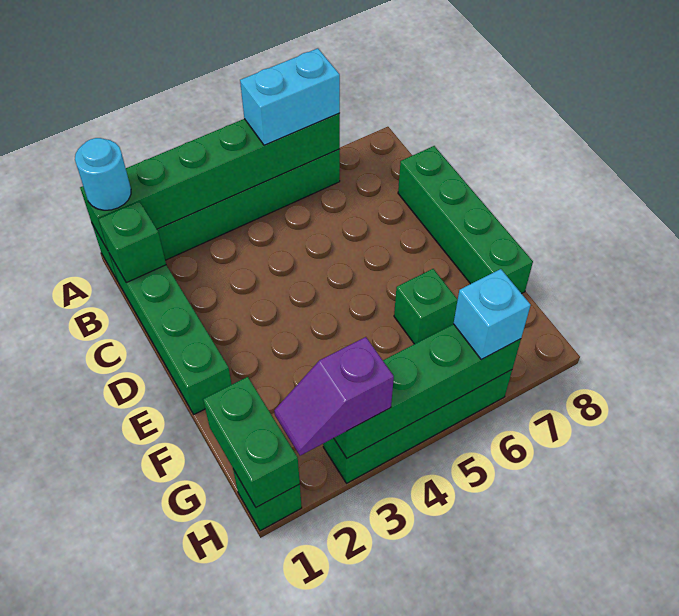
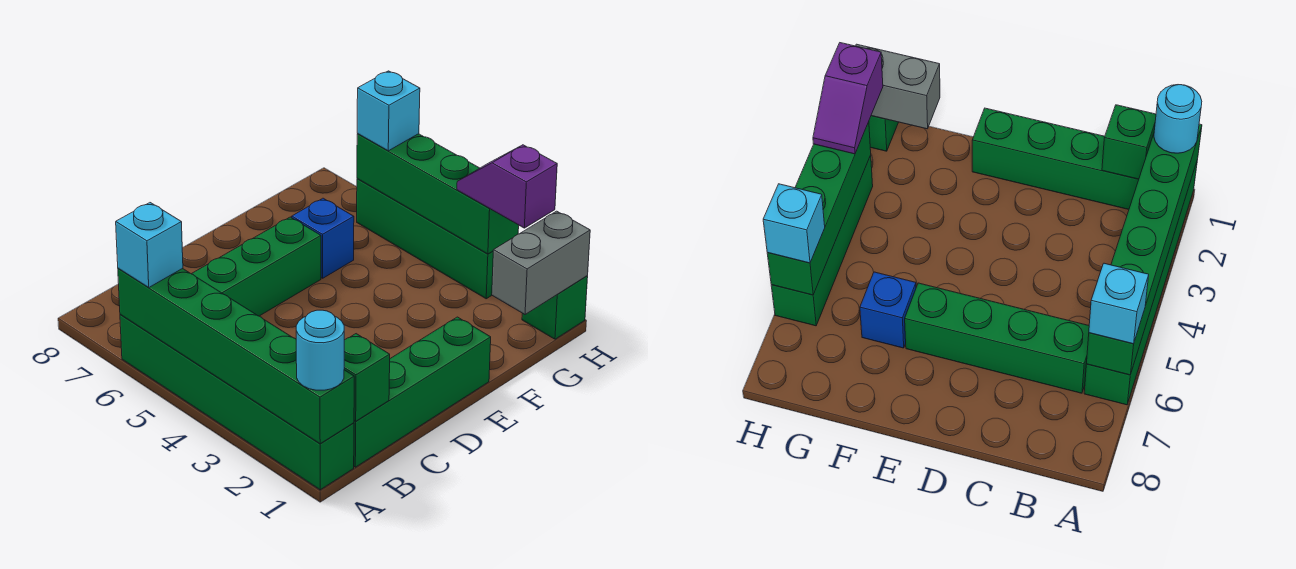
cyan 1x2 brick [240,48,340,145] -> cyan 1x1 brick [116,203,183,288]
green 1x4 brick [398,146,533,294] -> green 1x4 brick moved to [192,217,321,316]
green 1x1 brick [394,269,458,344] -> blue 1x1 brick [292,198,354,278]
green 1x2 brick [203,377,300,507] -> grey 1x2 brick [492,211,590,315]
purple 1x2 slope [274,337,394,456] -> purple 1x2 slope turned to [457,145,557,228]

